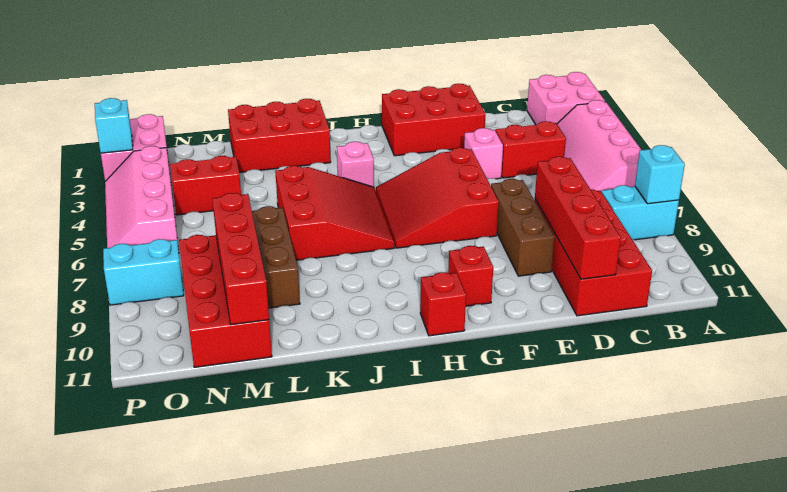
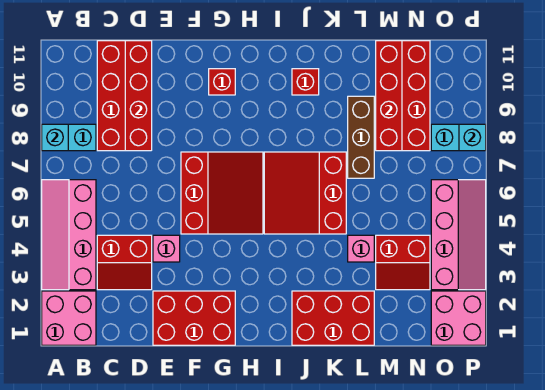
pink 2x4 slope [557,100,641,192] -> pink 2x4 slope turned to [42,180,96,290]
brown 1x3 brick [491,179,555,276] -> none
red 1x1 brick [420,272,466,336] -> red 1x1 brick moved to [292,69,319,95]
pink 1x1 brick [337,142,374,187] -> pink 1x1 brick moved to [348,235,374,262]
cyan 1x1 brick [95,98,133,153] -> cyan 1x1 brick moved to [459,124,486,151]

